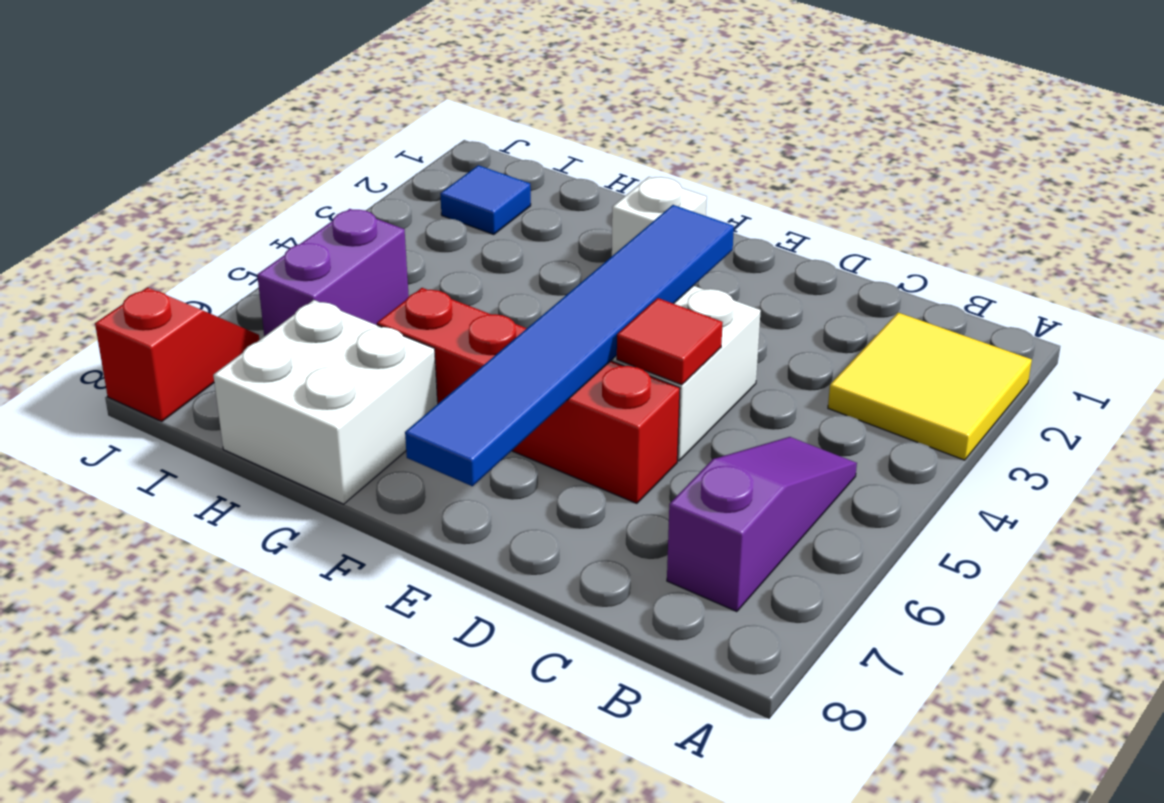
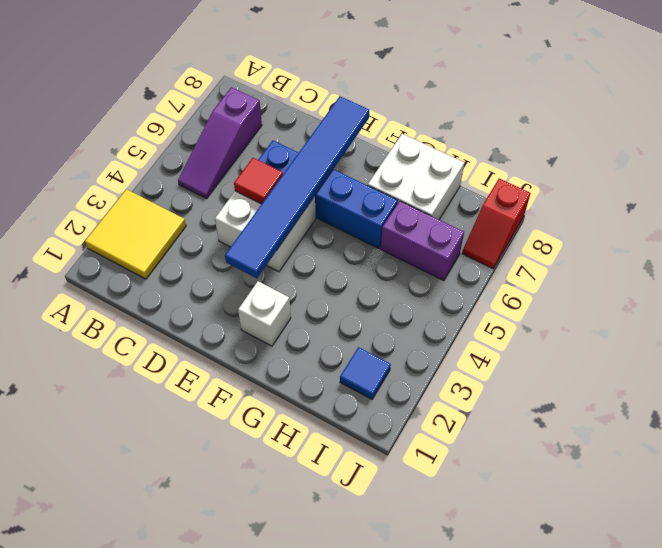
red 1x4 brick [377,288,680,503] -> blue 1x4 brick [258,141,398,248]
purple 1x2 brick [257,209,409,336] -> purple 1x2 brick turned to [381,201,464,281]

